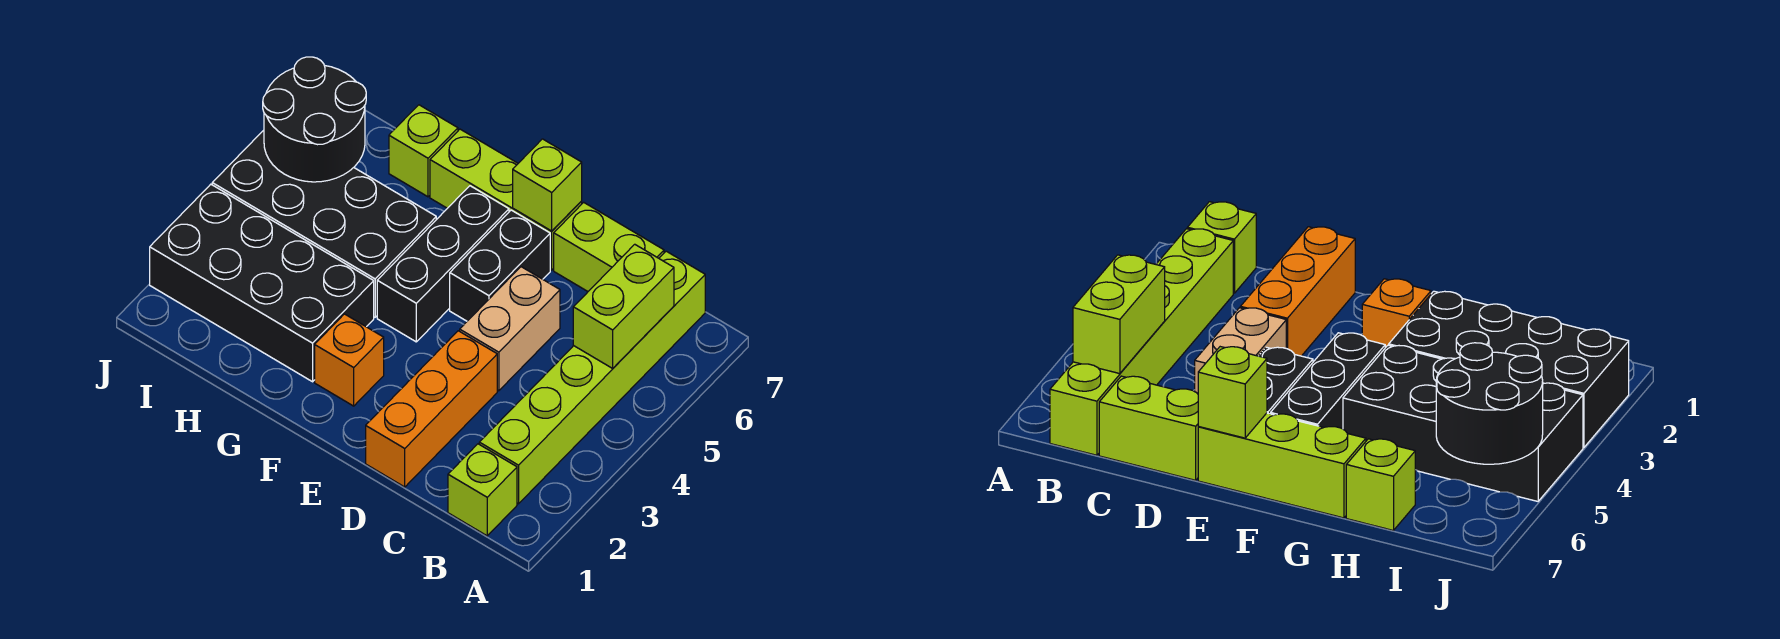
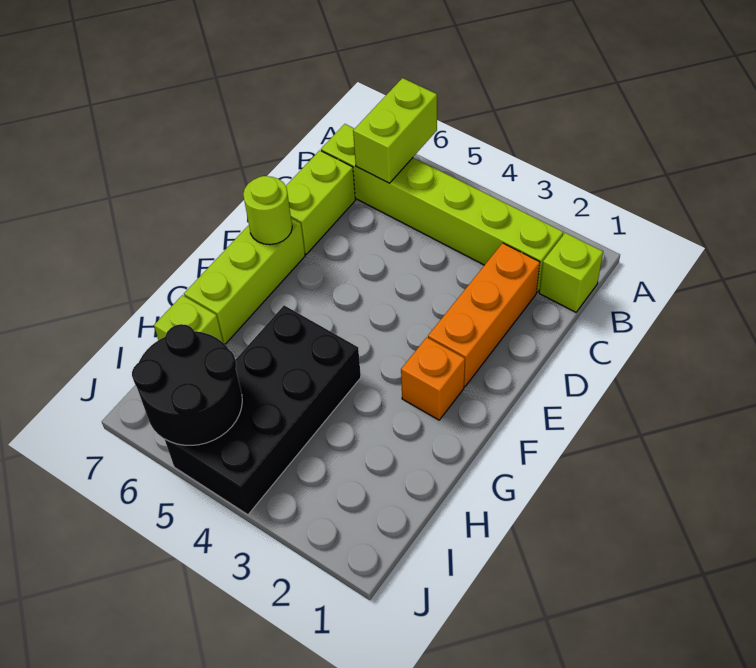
lime 1x2 brick [573,244,674,368] -> lime 1x2 brick turned to [353,78,437,183]
orange 1x3 brick [366,331,497,487] -> orange 1x3 brick turned to [428,243,540,387]
tan 1x2 brick [460,267,560,391] -> none
black 1x2 brick [450,210,550,321] -> none
lime 1x1 brick [513,139,582,231] -> lime 1x1 round brick [243,176,292,245]
black 1x3 brick [377,186,509,342] -> none
black 2x4 brick [150,184,374,382] -> none

